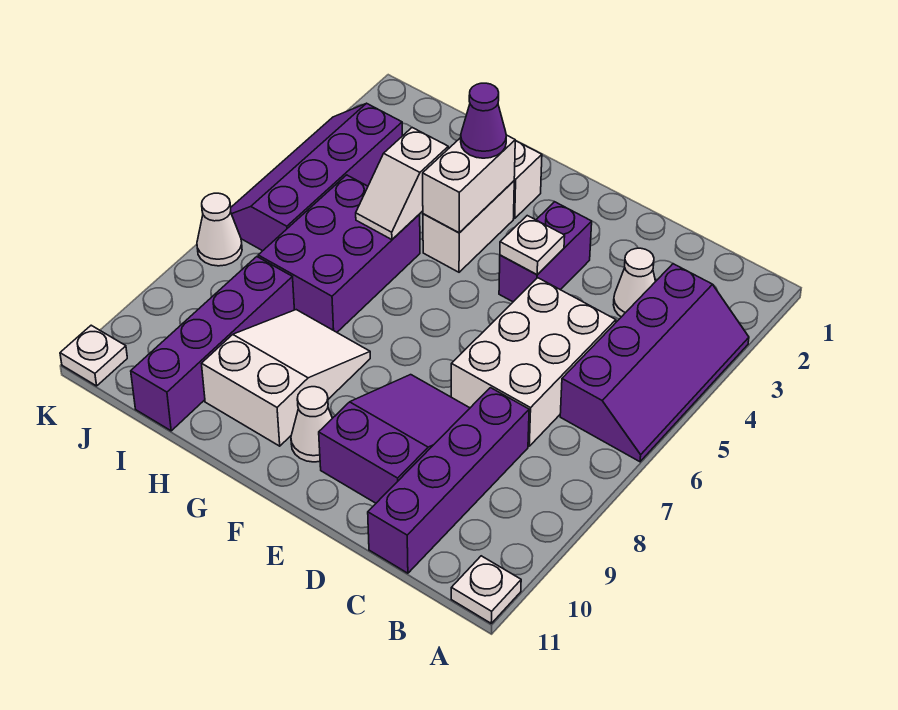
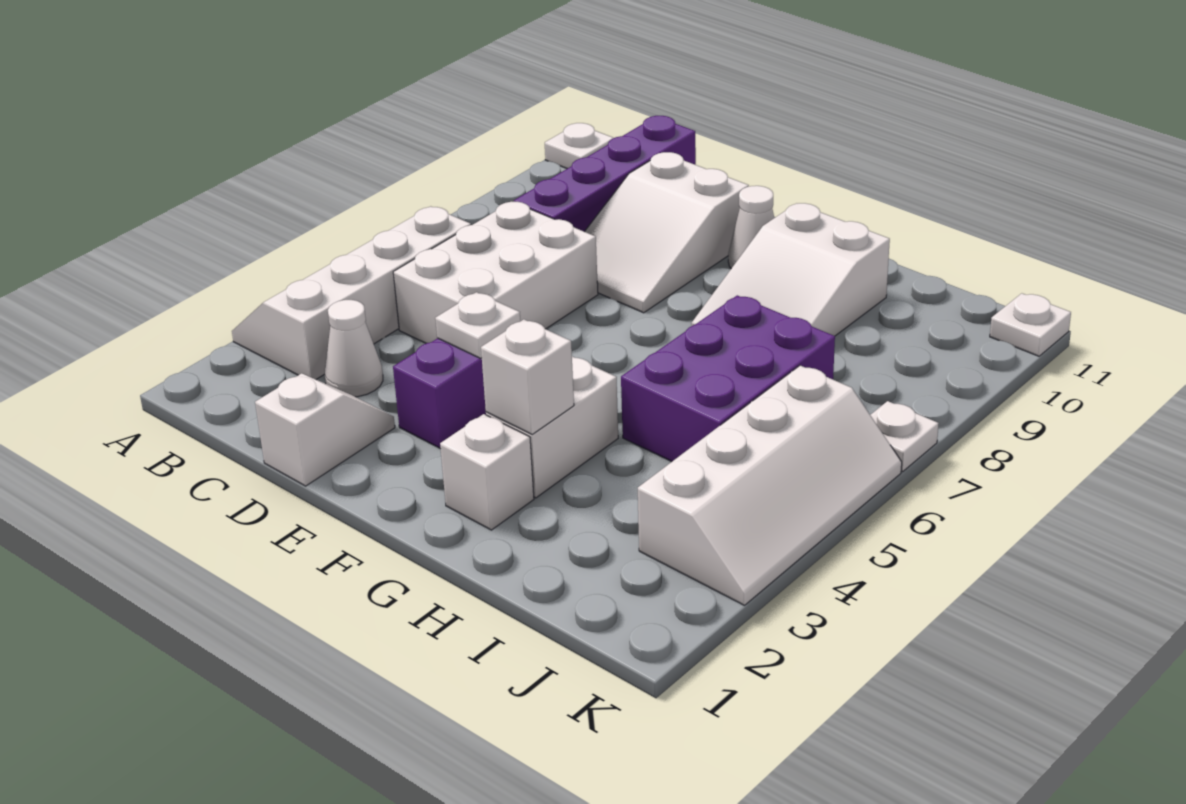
purple 2x4 slope [560,264,749,462] -> white 2x4 slope [232,206,471,380]
purple 2x3 slope [319,375,470,503] -> white 2x3 slope [584,152,749,313]
white 1x2 brick [423,135,516,233] -> white 1x1 brick [481,319,574,434]
purple 1x1 cone [461,83,506,158] -> none
white 1x2 slope [356,128,448,240] -> white 1x2 slope moved to [255,373,395,486]
purple 1x4 brick [131,257,294,431] -> none
purple 2x4 slope [231,103,402,251] -> white 2x4 slope [638,366,902,605]
white 1x1 cone [197,193,242,266] -> white 1x1 plate [871,401,939,472]

